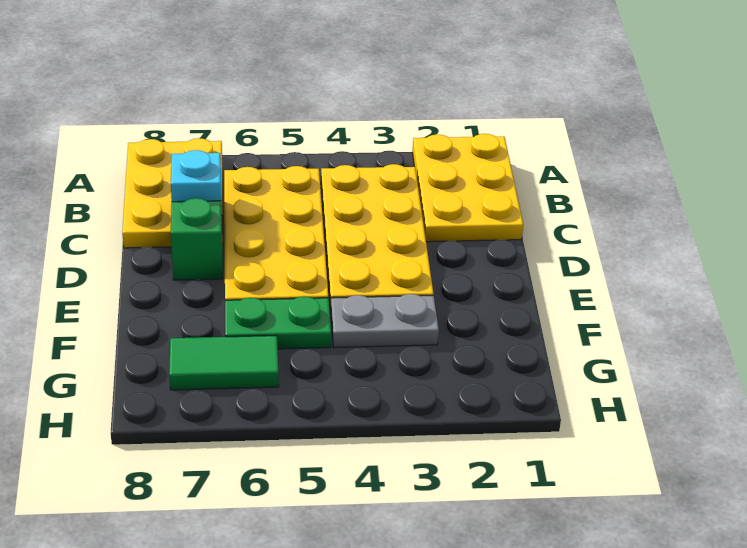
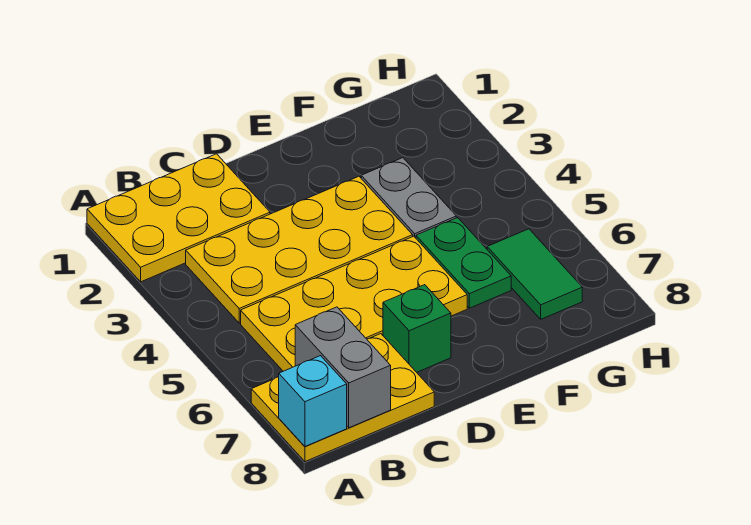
none -> grey 1x2 brick [295,307,391,428]
cyan 1x1 brick [171,150,222,215] -> cyan 1x1 brick moved to [279,356,347,446]

